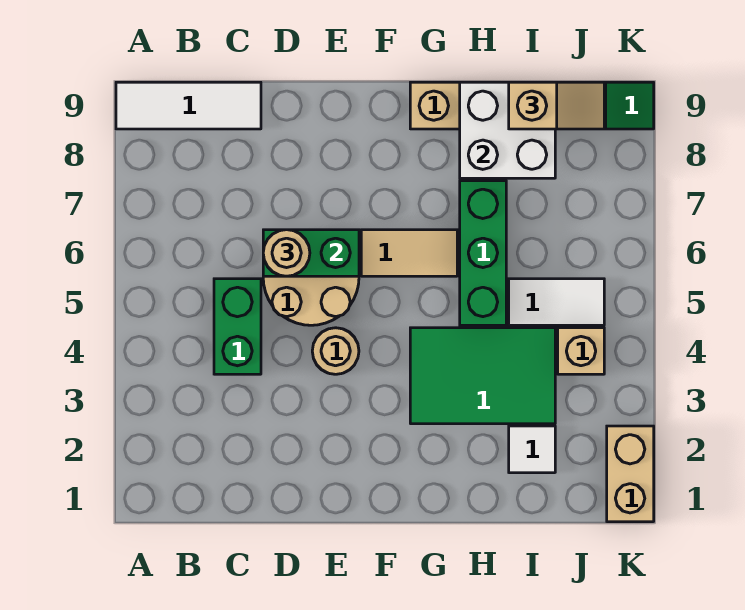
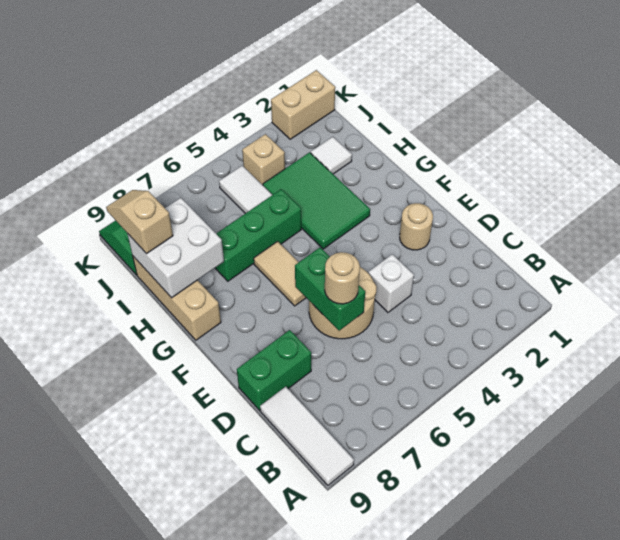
green 1x2 brick [214,279,261,374] -> green 1x2 brick moved to [237,330,311,410]
none -> white 1x1 brick [369,254,414,312]
tan 1x1 round brick [312,328,359,374] -> tan 1x1 round brick moved to [400,203,433,250]

